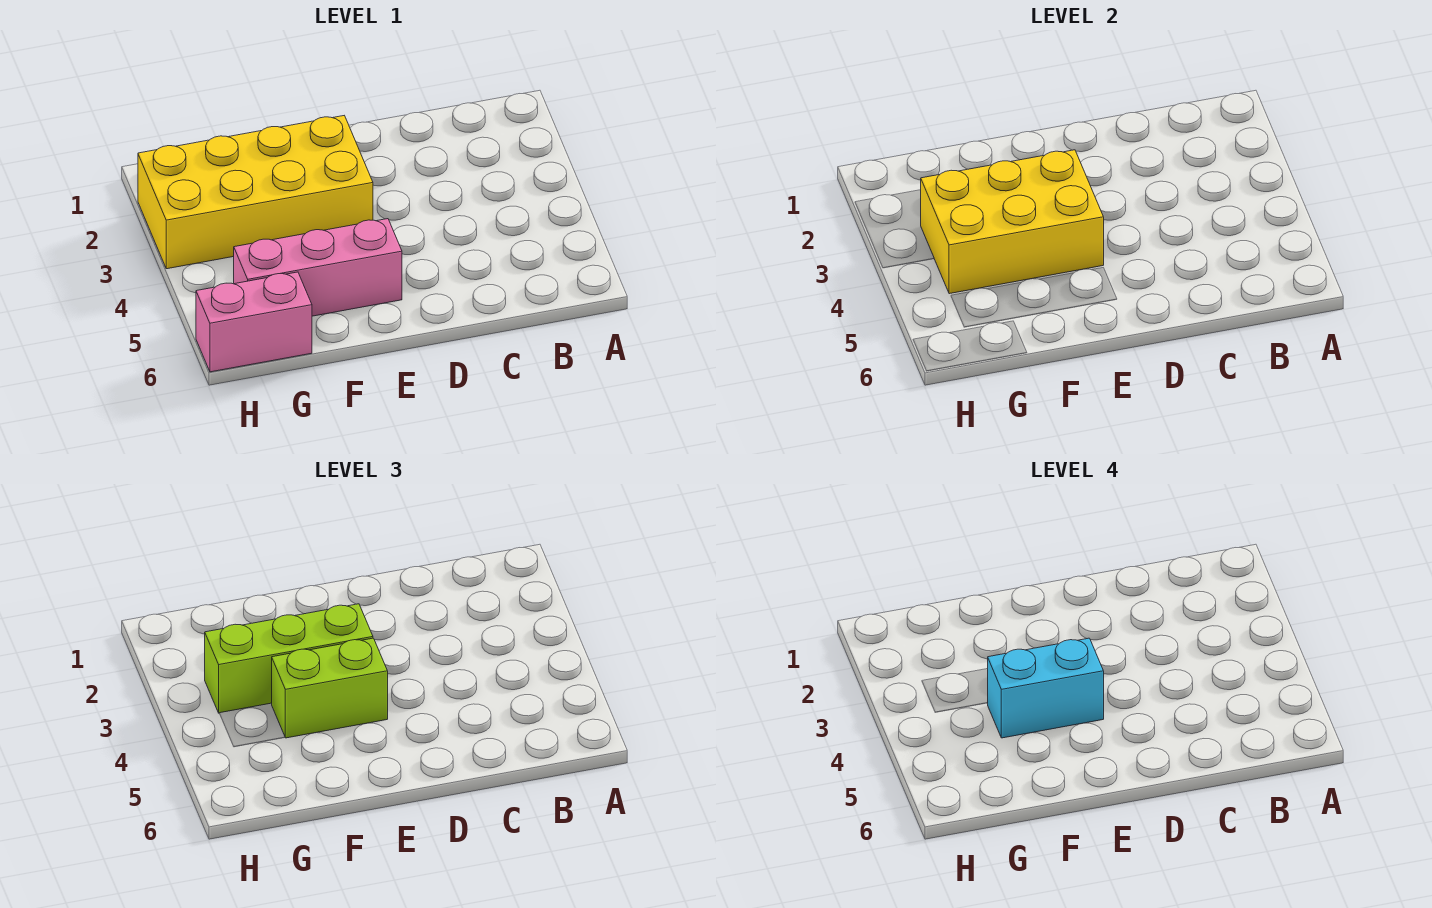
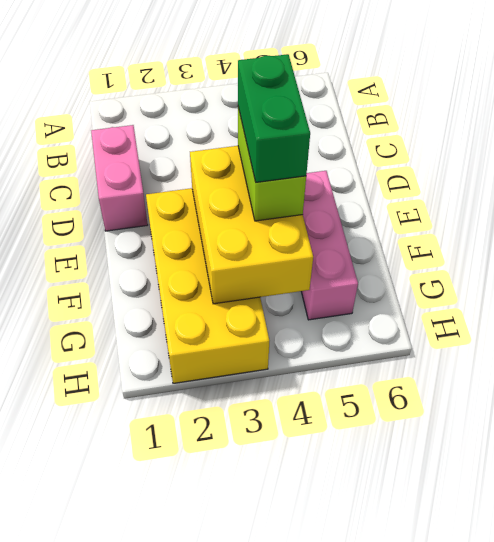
lime 1x3 brick [205,604,373,713] -> none
cyan 1x2 brick [988,638,1104,738] -> green 1x2 brick [238,54,310,182]
pink 1x2 brick [196,272,312,372] -> pink 1x2 brick moved to [91,125,148,231]

